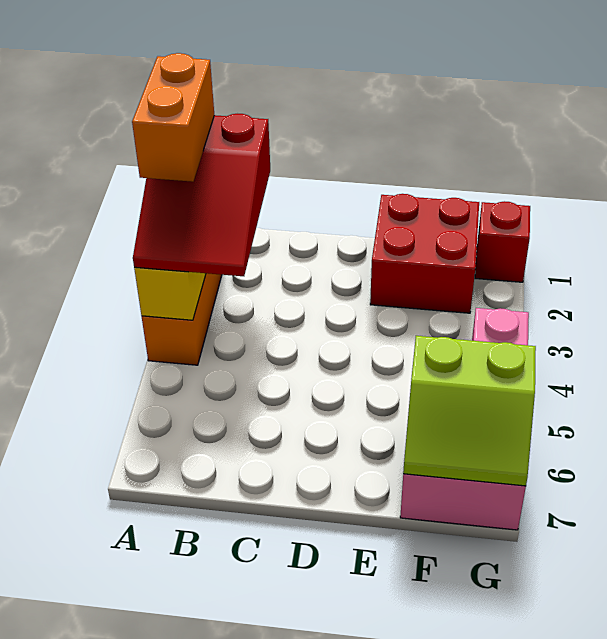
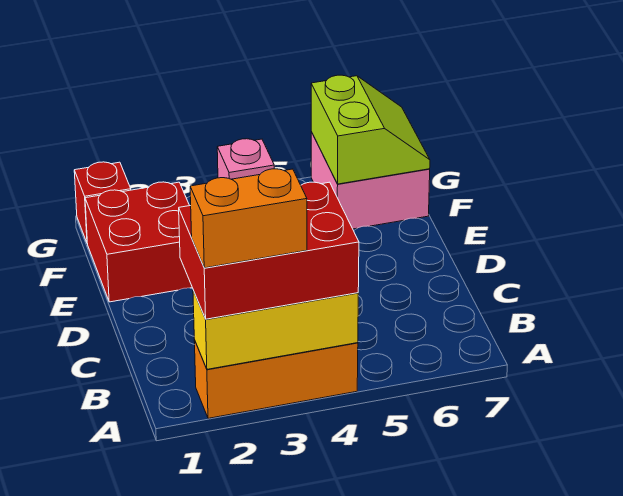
red 2x3 slope [133,114,270,276] -> red 2x3 brick [179,182,359,319]

